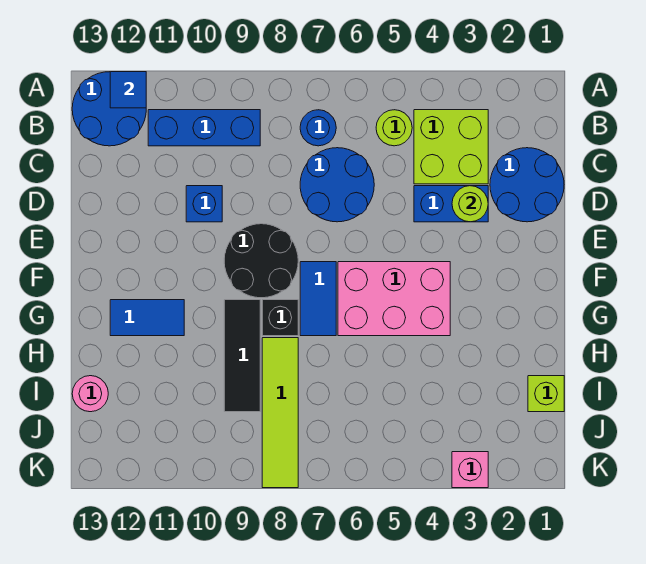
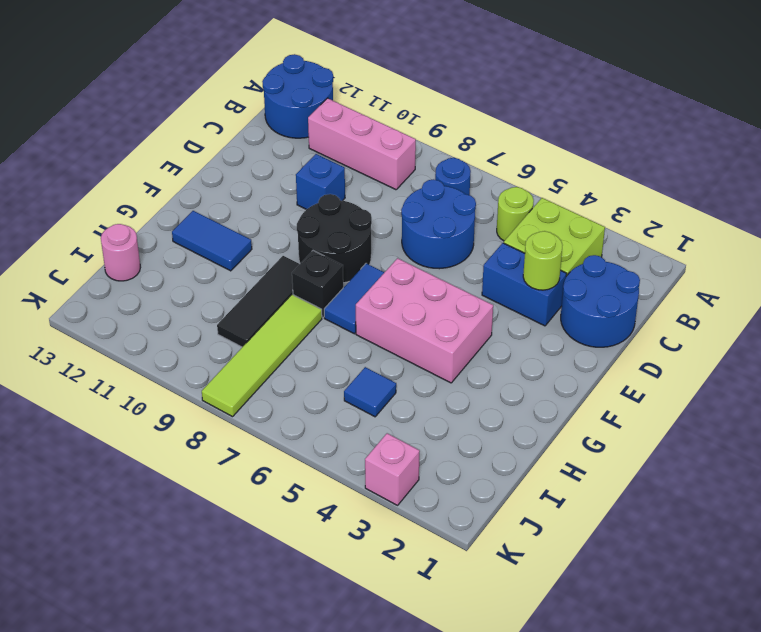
blue 1x1 tile [110,72,146,108] -> blue 1x1 tile moved to [344,367,396,417]
blue 1x3 brick [148,110,260,146] -> pink 1x3 brick [308,98,416,190]
lime 1x1 brick [528,376,564,412] -> none

